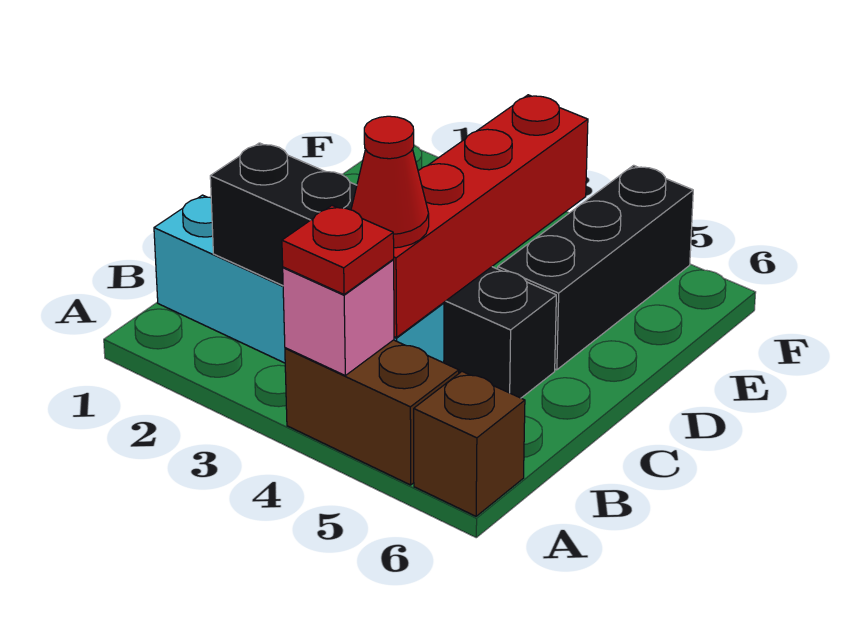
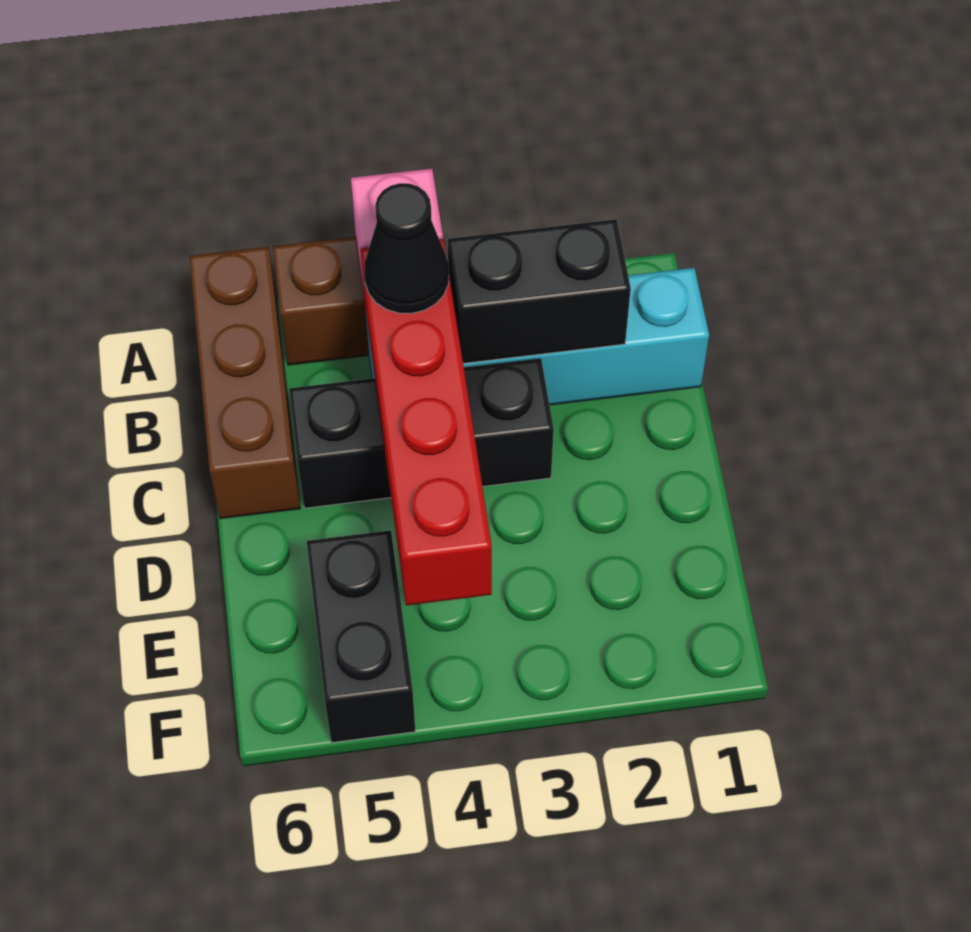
red 1x1 plate [282,206,394,294] -> none
brown 1x1 brick [414,372,525,516] -> brown 1x3 brick [189,247,300,519]
red 1x1 cone [351,116,429,248] -> black 1x1 cone [364,183,449,313]
black 1x3 brick [498,165,693,370] -> black 1x2 brick [307,530,415,743]

